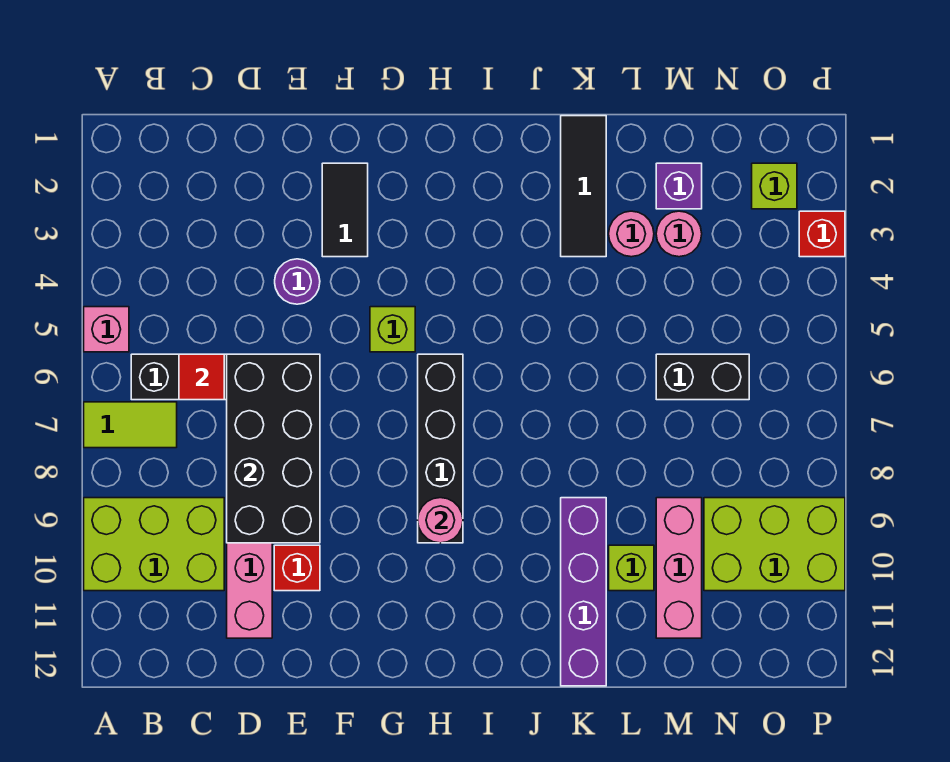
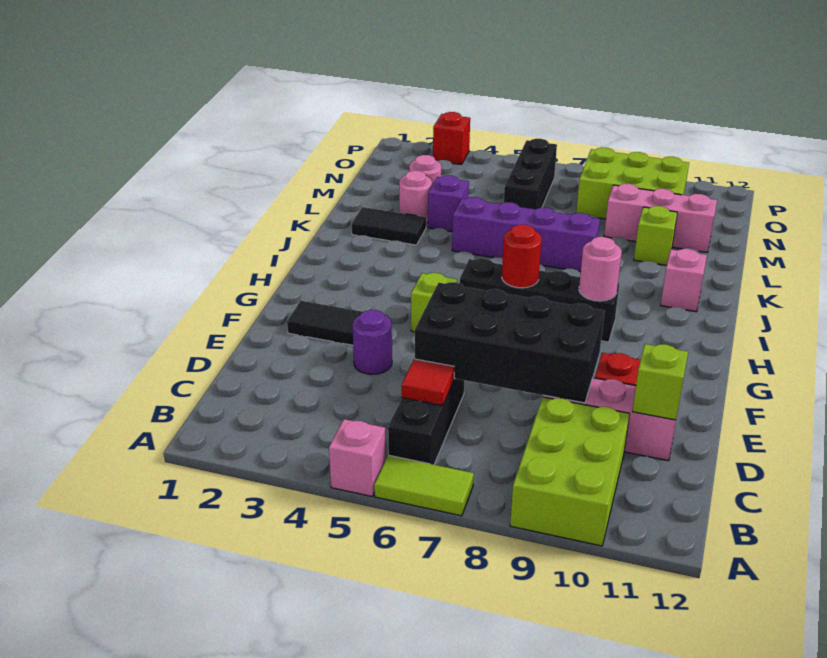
lime 1x2 tile [84,402,177,448] -> lime 1x2 tile turned to [374,455,474,516]
none -> red 1x1 round brick [502,225,542,288]
none -> pink 1x1 brick [661,249,707,312]
black 1x3 tile [561,116,606,257] -> black 1x2 tile [352,207,426,245]
purple 1x4 brick [561,498,606,686] -> purple 1x4 brick moved to [452,197,600,272]
purple 1x1 brick [656,163,702,209] -> purple 1x1 brick moved to [428,175,469,232]
black 1x2 brick [656,354,749,400] -> black 1x3 brick [504,139,557,209]
lime 2x3 brick [704,498,845,591] -> lime 2x3 brick turned to [576,147,689,219]
lime 1x1 brick [752,163,797,209] -> lime 1x1 brick moved to [632,344,688,420]

